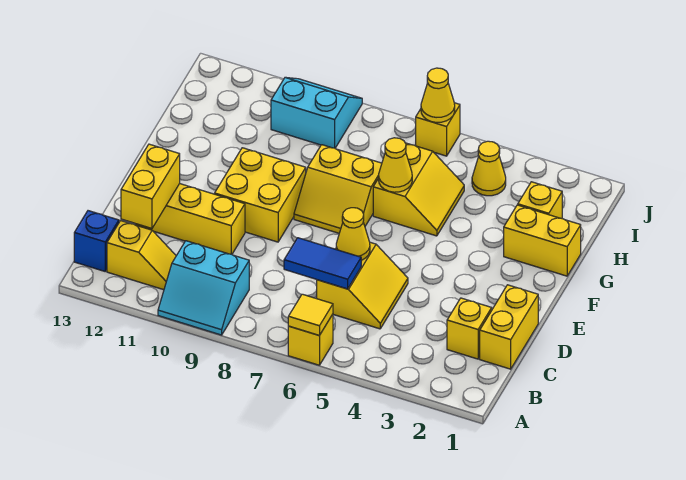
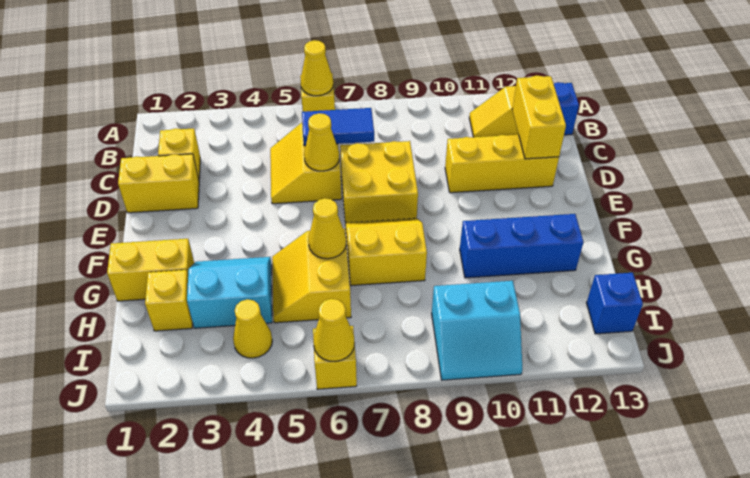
yellow 1x1 tile [288,294,333,336] -> yellow 1x1 cone [301,40,333,96]
cyan 2x2 slope [158,241,249,335] -> cyan 2x2 slope moved to [187,257,272,328]
yellow 1x2 brick [480,285,538,369] -> yellow 1x2 brick turned to [118,154,199,213]
yellow 2x2 brick [215,148,306,242] -> yellow 2x2 brick moved to [340,141,418,225]
none -> blue 1x3 brick [460,214,583,278]
none -> blue 1x1 brick [587,273,643,334]

